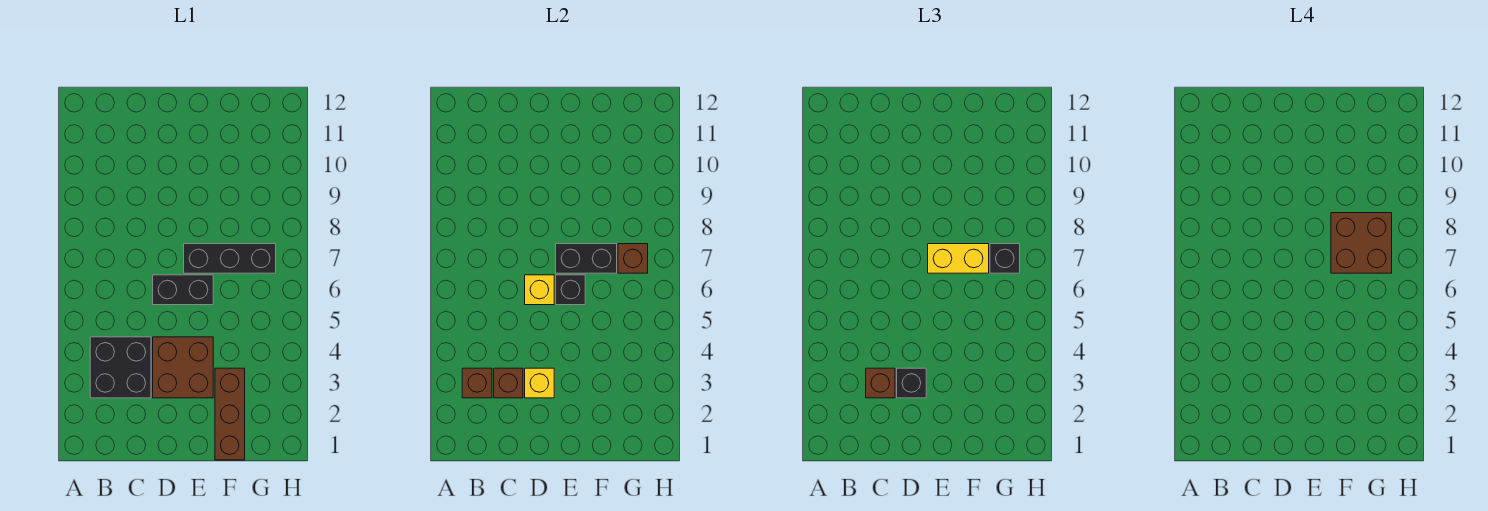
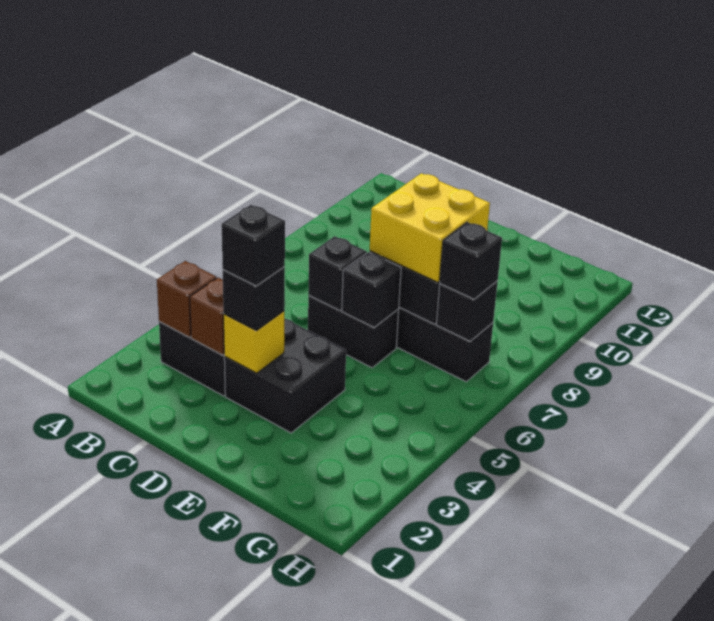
brown 1x1 brick [866,368,895,398] -> none
brown 2x2 brick [153,337,213,398] -> black 2x2 brick [224,319,346,433]
none -> black 1x1 brick [222,205,285,286]
yellow 1x1 brick [525,275,554,305] -> black 1x1 brick [308,236,367,310]
yellow 1x2 brick [928,244,989,273] -> yellow 2x2 brick [370,173,490,283]
brown 1x3 brick [215,368,245,460] -> none
brown 2x2 brick [1331,213,1392,273] -> none
brown 1x1 brick [618,244,648,273] -> black 1x1 brick [436,281,498,341]

